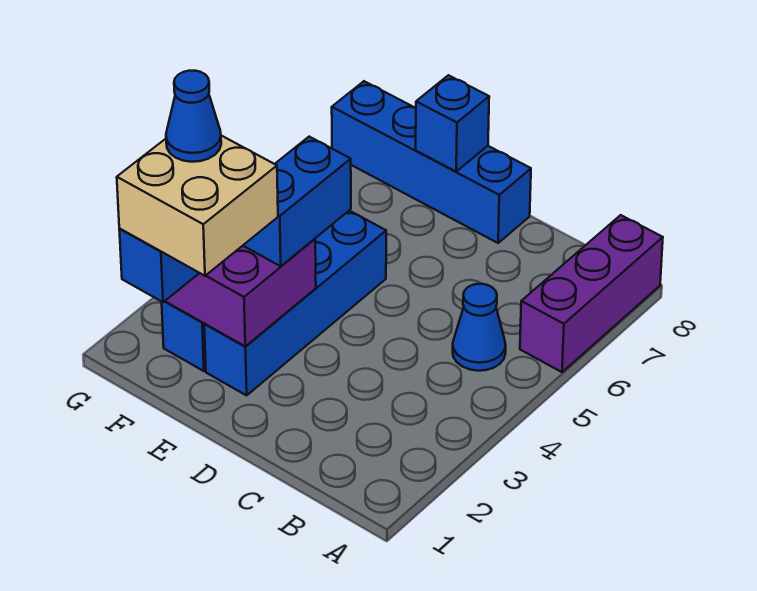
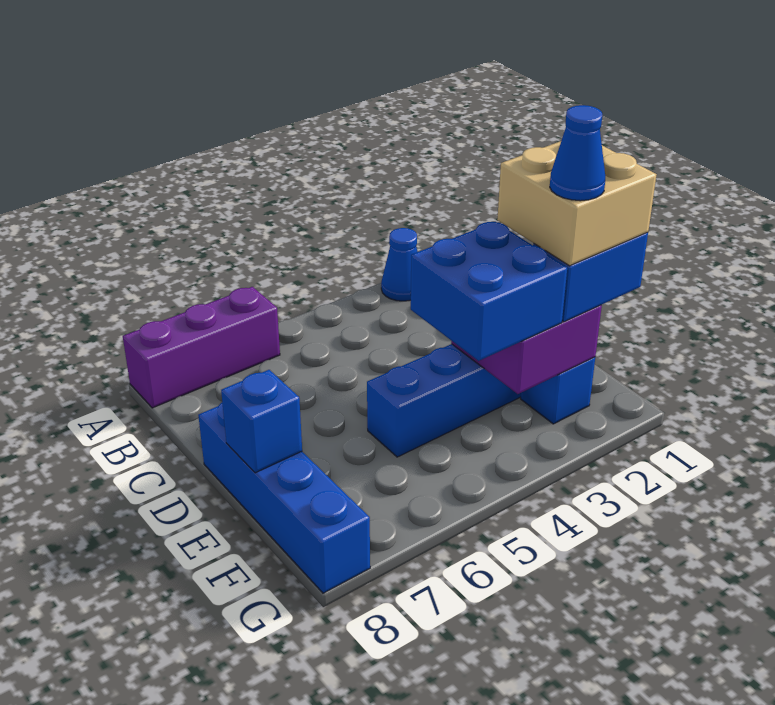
blue 1x1 cone [453,284,506,371] -> blue 1x1 cone moved to [381,228,417,301]
blue 1x2 brick [243,137,351,266] -> blue 2x2 brick [411,222,567,361]

